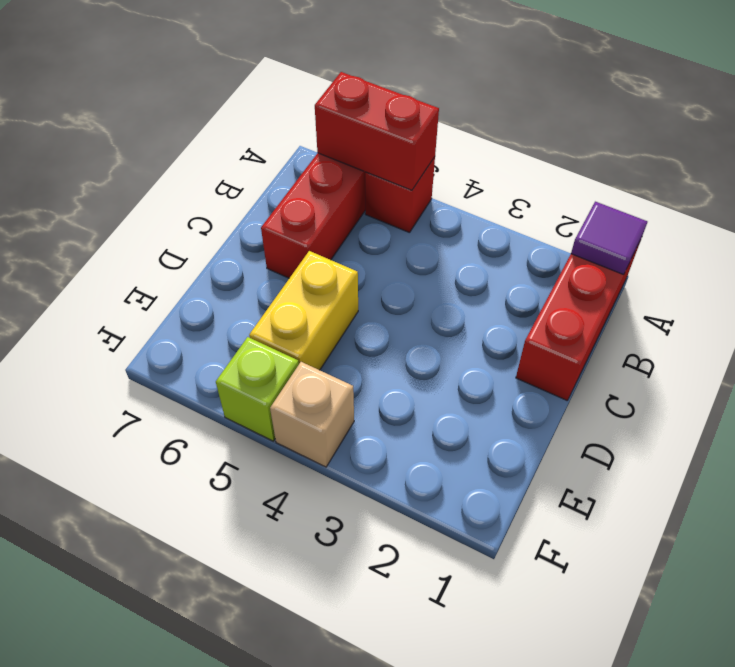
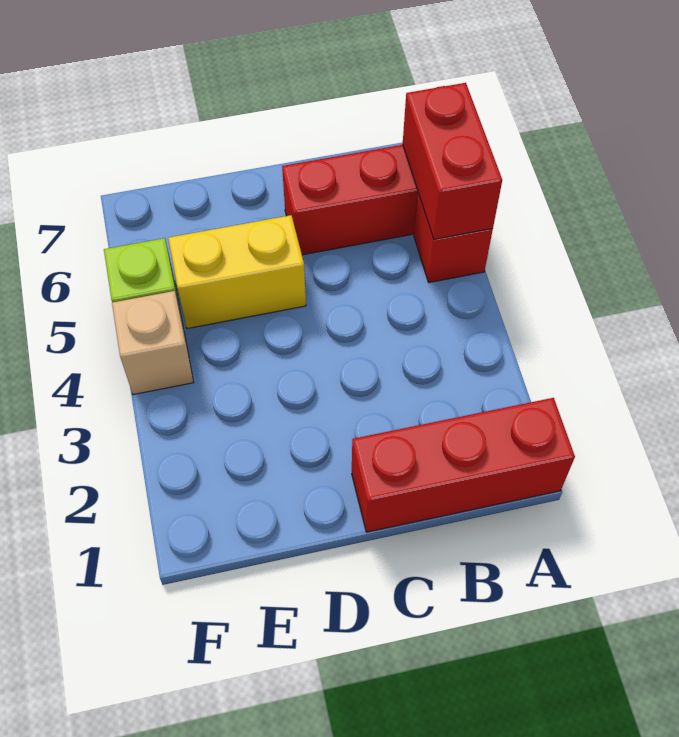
purple 1x1 tile [571,202,647,275] -> none

